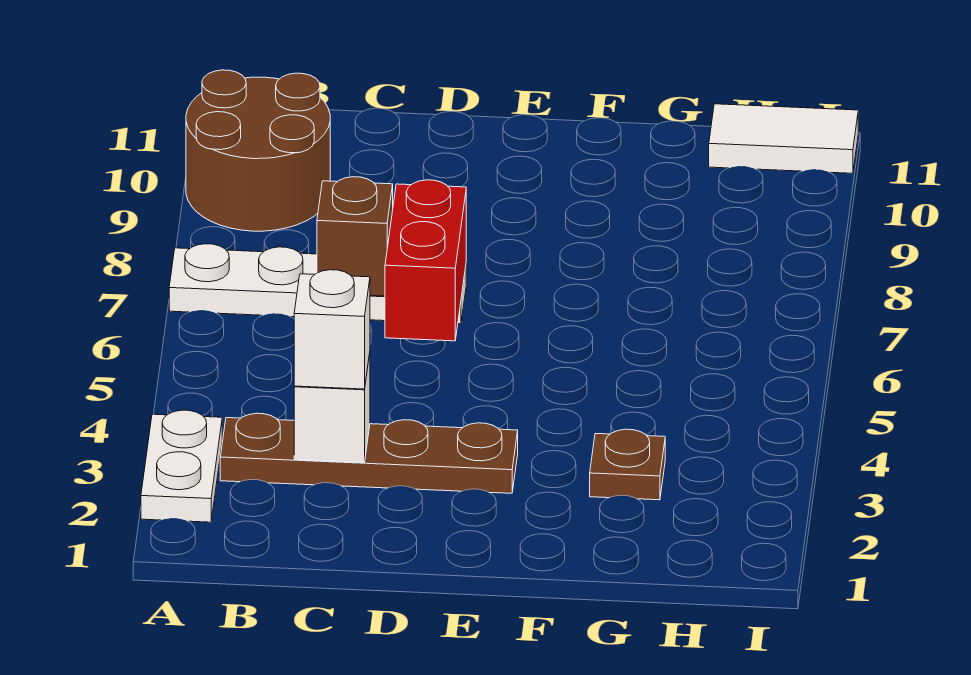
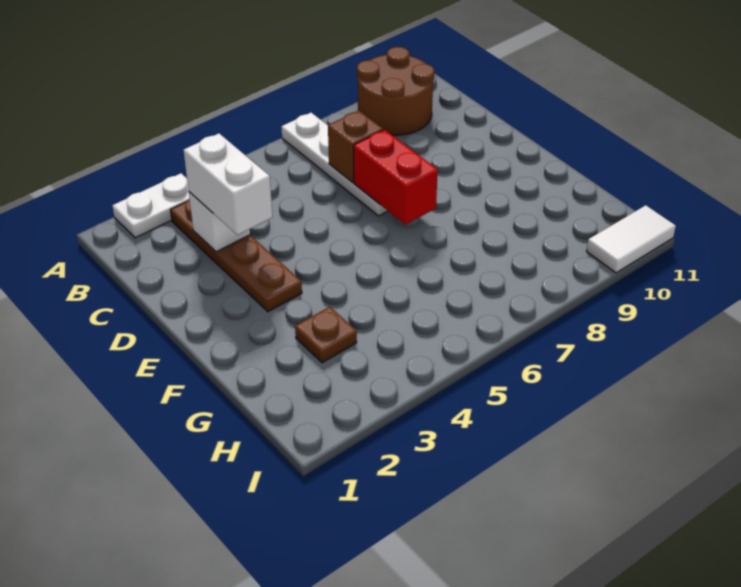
white 1x1 brick [294,270,370,389] -> white 1x2 brick [184,133,273,235]
red 1x2 brick [385,180,466,341] -> red 1x2 brick turned to [354,130,438,225]
white 1x2 tile [709,104,858,173] -> white 1x2 tile turned to [587,205,676,273]

